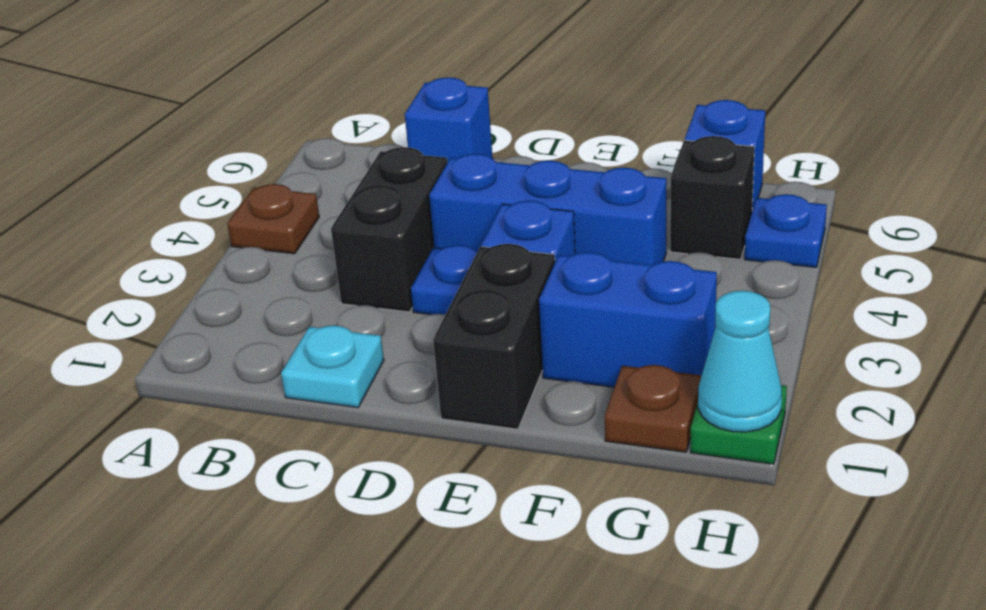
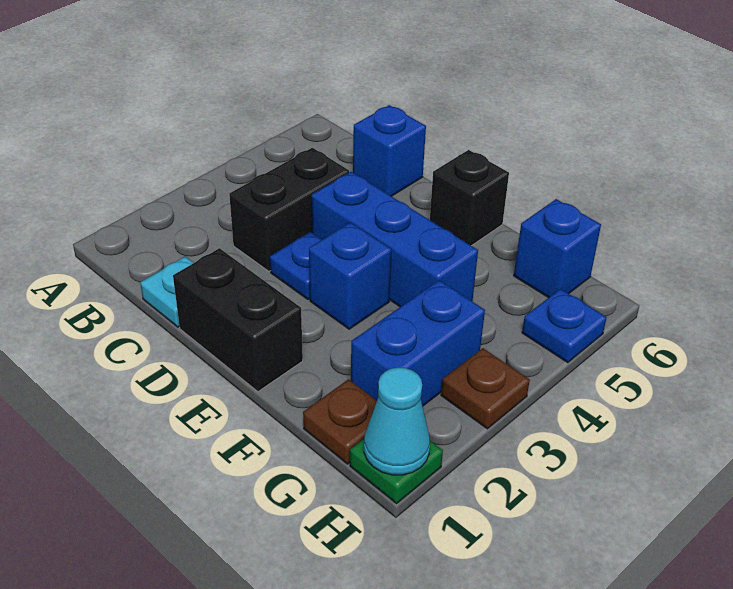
brown 1x1 plate [227,184,319,254] -> brown 1x1 plate moved to [441,348,530,429]
black 1x2 brick [433,244,555,429] -> black 1x2 brick turned to [173,248,303,392]
blue 1x2 brick [539,252,717,387] -> blue 1x2 brick turned to [351,280,485,406]
black 1x1 brick [670,136,754,259] -> black 1x1 brick moved to [430,150,509,246]

